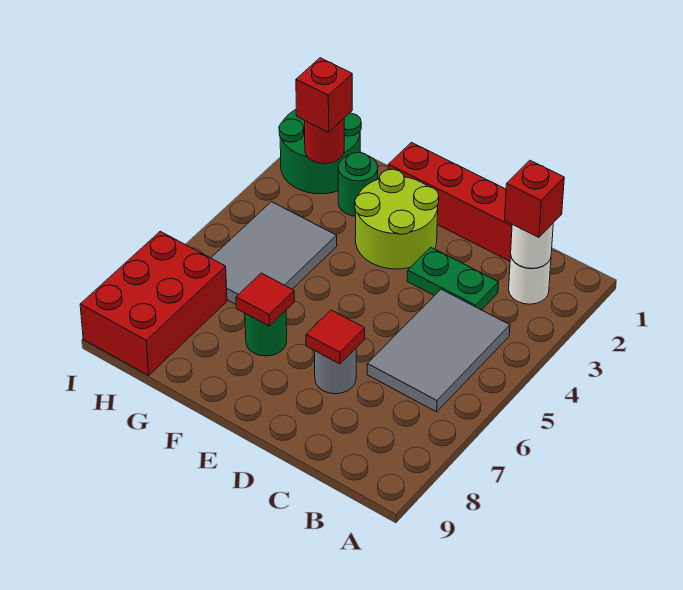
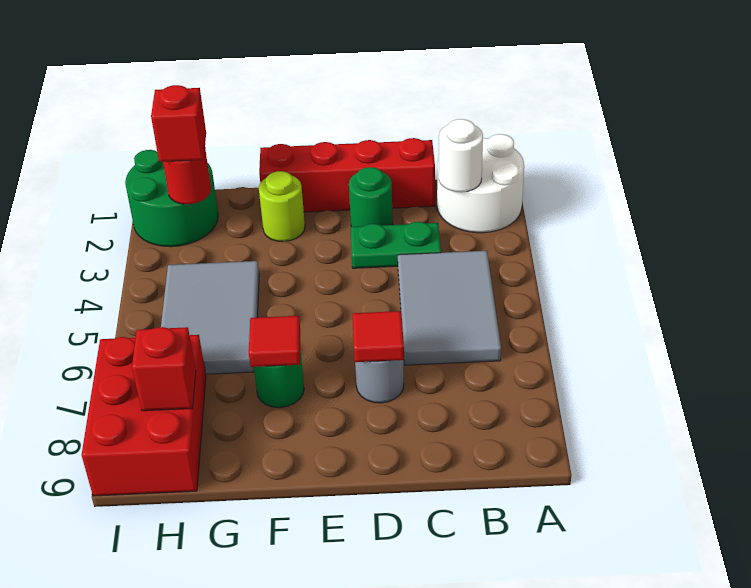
white 1x1 round brick [509,256,551,304] -> white 2x2 round brick [437,134,524,233]
red 1x1 brick [505,160,564,237] -> red 1x1 brick moved to [132,327,196,411]
lime 2x2 round brick [355,169,439,269] -> lime 1x1 round brick [259,171,305,242]
green 1x1 round brick [338,152,378,216] -> green 1x1 round brick moved to [349,167,393,227]

